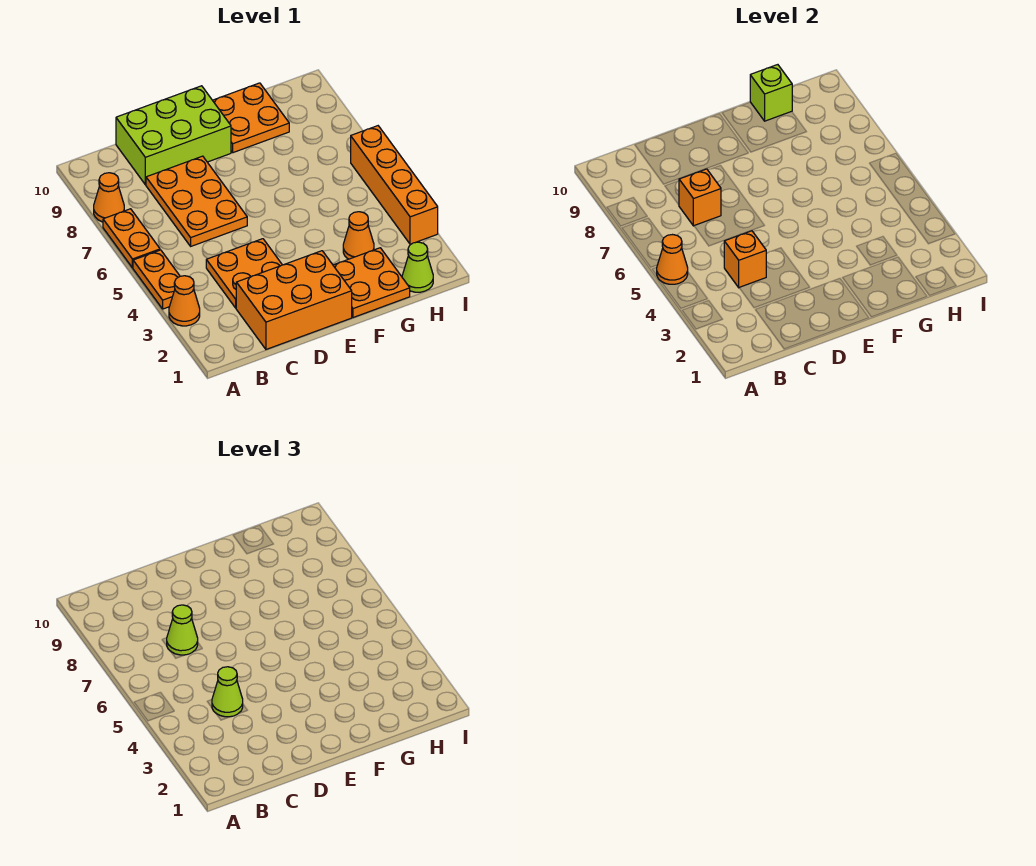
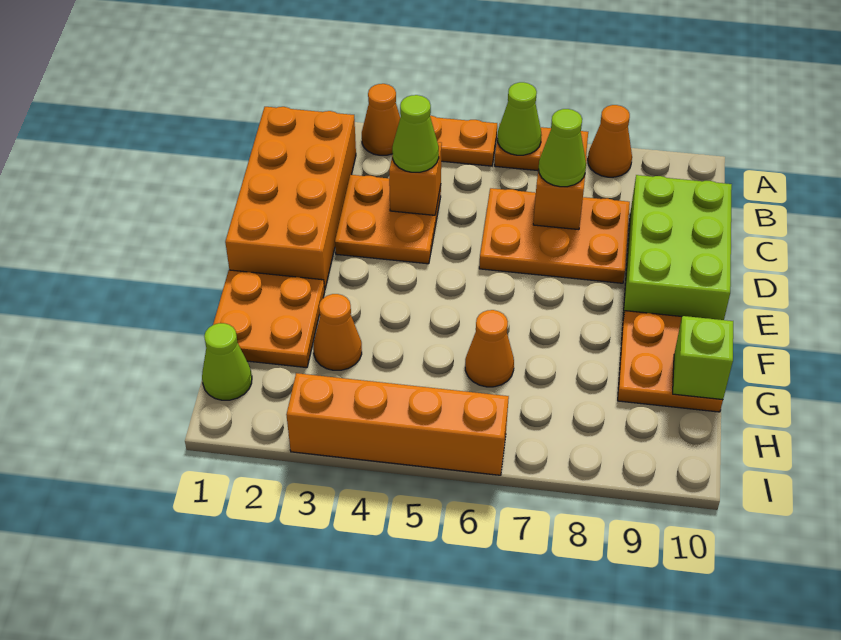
orange 1x1 cone [657,235,688,284] -> orange 1x1 cone moved to [465,310,514,387]
none -> lime 1x1 cone [497,82,542,155]
orange 2x3 brick [236,251,352,349] -> orange 2x4 brick [225,107,356,290]

